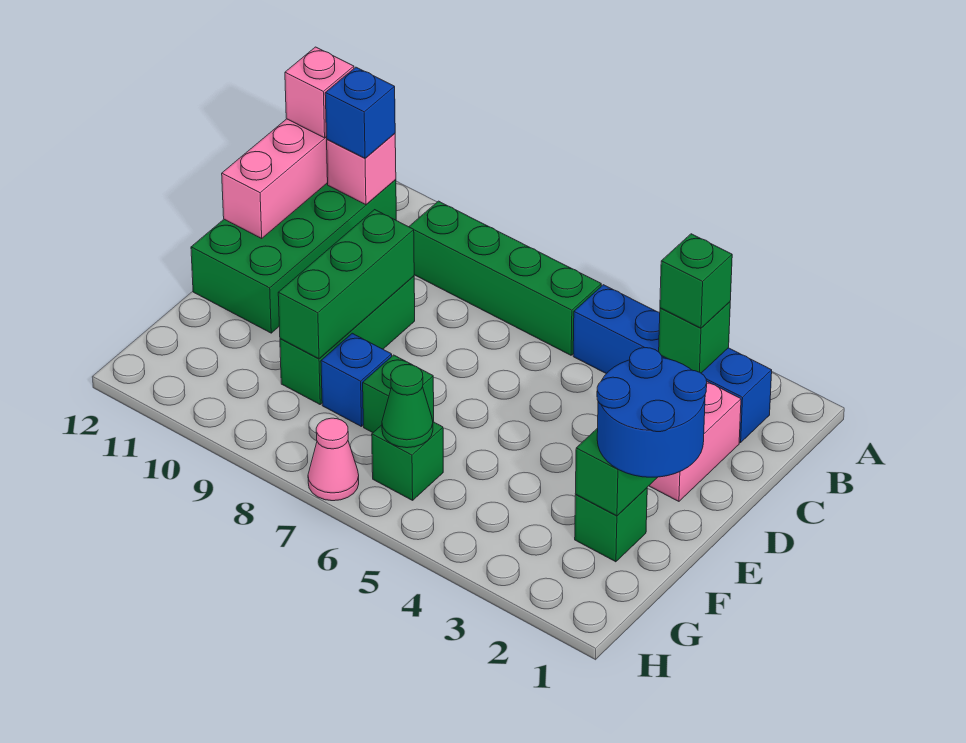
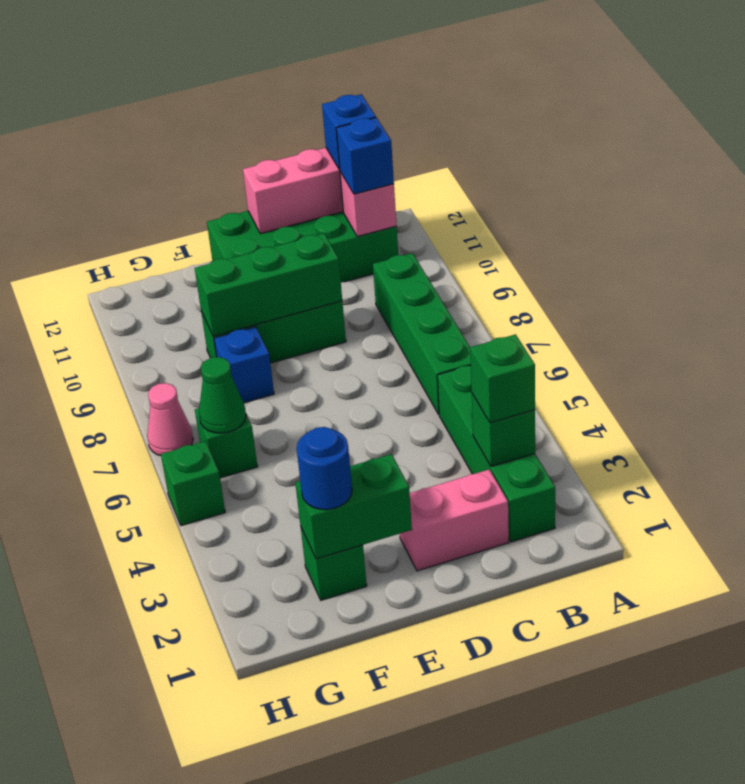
blue 1x4 brick [573,285,772,443] -> green 1x4 brick [437,365,555,542]
pink 1x1 brick [285,47,354,138] -> blue 1x1 brick [322,94,376,170]
blue 2x2 round brick [597,348,707,477] -> blue 1x1 round brick [297,427,352,510]
green 1x1 brick [363,355,434,433] -> green 1x1 brick moved to [161,441,225,526]

